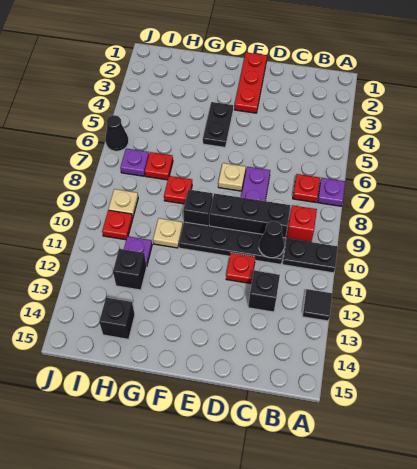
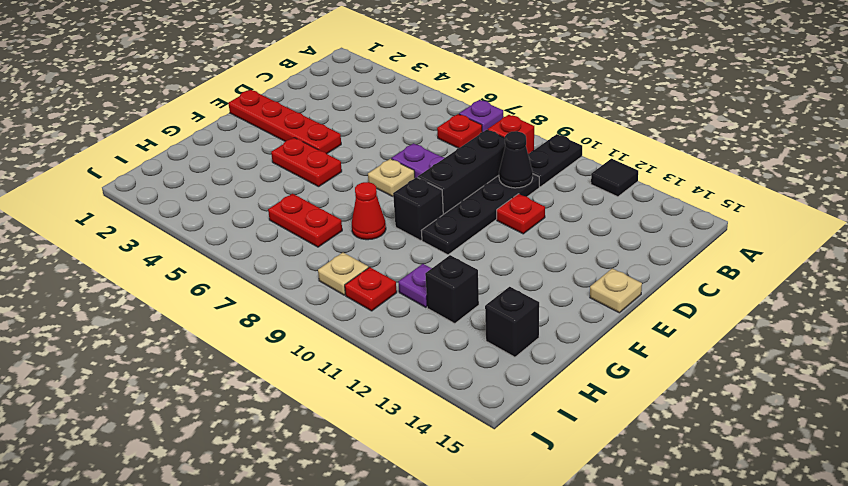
black 1x1 brick [248,271,280,312] -> none
red 1x3 plate [235,52,267,113] -> red 1x4 plate [228,90,341,154]
black 1x2 plate [203,102,233,147] -> red 1x2 plate [271,138,342,187]
red 1x1 plate [164,176,192,204] -> red 1x1 cone [352,182,386,240]
tan 1x1 plate [153,218,183,248] -> tan 1x1 plate moved to [590,268,642,313]
red 1x1 plate [145,152,173,180] -> red 1x2 plate [268,194,342,247]
purple 1x1 plate [120,149,149,176] -> none
black 1x1 cone [105,115,129,151] -> none

